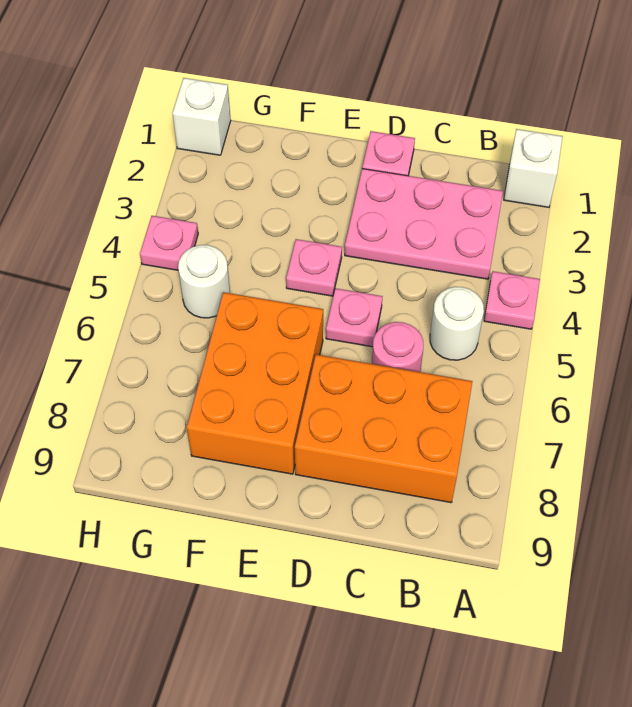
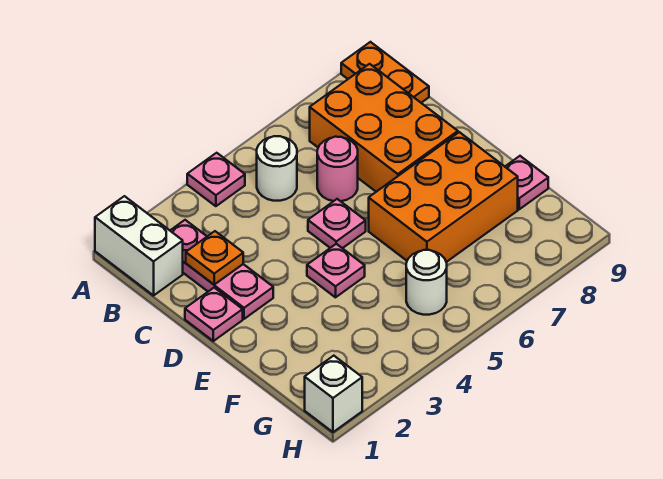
white 1x1 brick [504,129,563,207] -> white 1x2 brick [95,196,183,296]
none -> orange 1x2 plate [341,42,429,103]
pink 2x3 plate [345,169,503,279] -> pink 1x3 plate [170,220,273,319]
none -> orange 1x1 plate [186,231,243,285]
pink 1x1 plate [140,216,198,270] -> pink 1x1 plate moved to [505,156,548,209]

